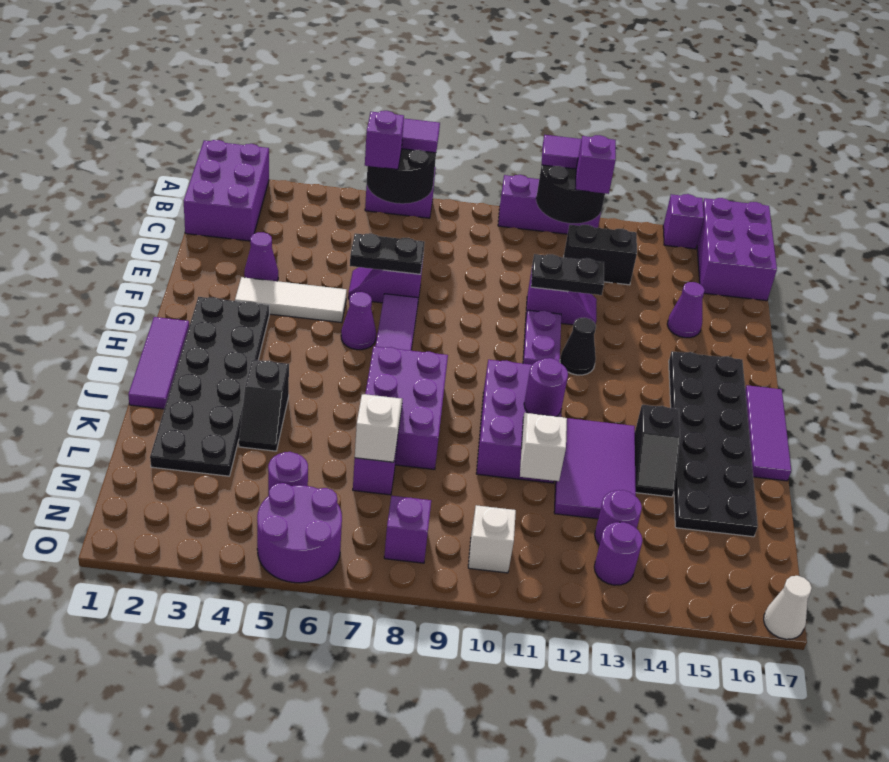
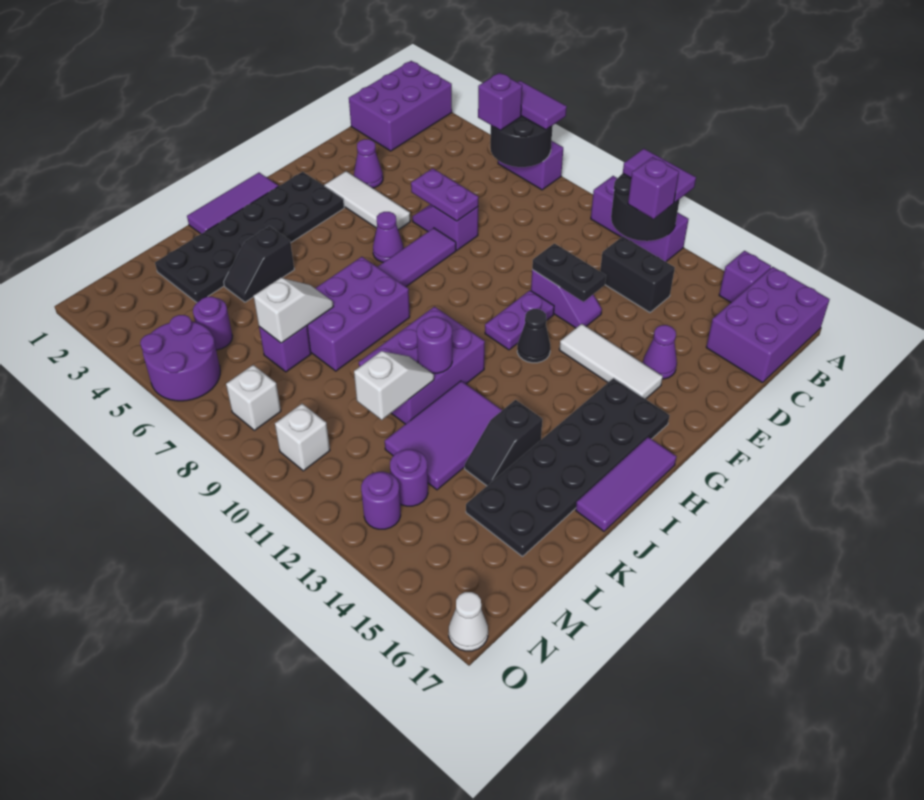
black 1x2 plate [350,233,425,274] -> purple 1x2 plate [411,168,478,221]
none -> white 1x3 tile [559,324,663,399]
purple 1x1 brick [384,496,431,563] -> white 1x1 brick [226,365,281,430]

